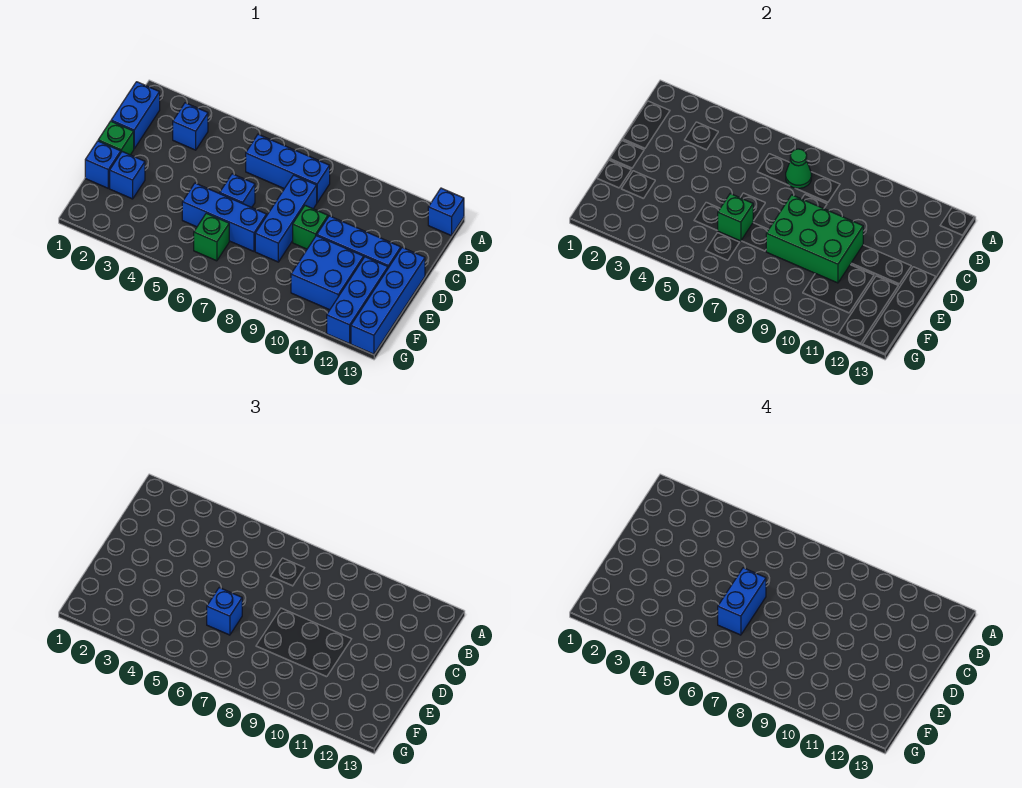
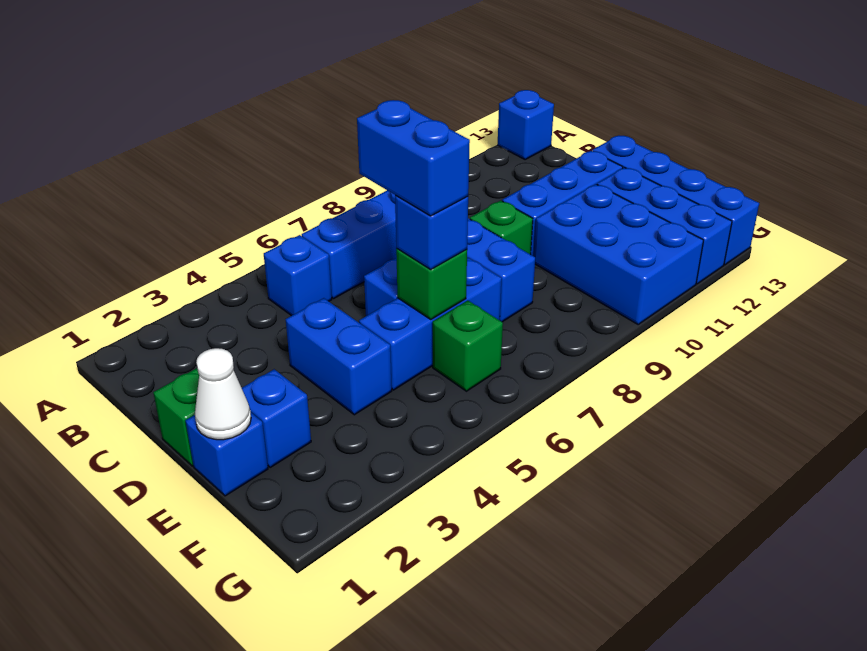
blue 1x2 brick [111,82,160,149] -> blue 1x2 brick moved to [286,298,392,415]
blue 1x1 brick [173,103,208,150] -> blue 1x1 brick moved to [264,235,332,316]
green 1x1 cone [786,149,812,188] -> none
green 2x3 brick [766,195,863,283] -> none
none -> white 1x1 cone [195,348,251,440]
blue 2x2 brick [291,236,364,310] -> blue 2x3 brick [534,184,704,324]

